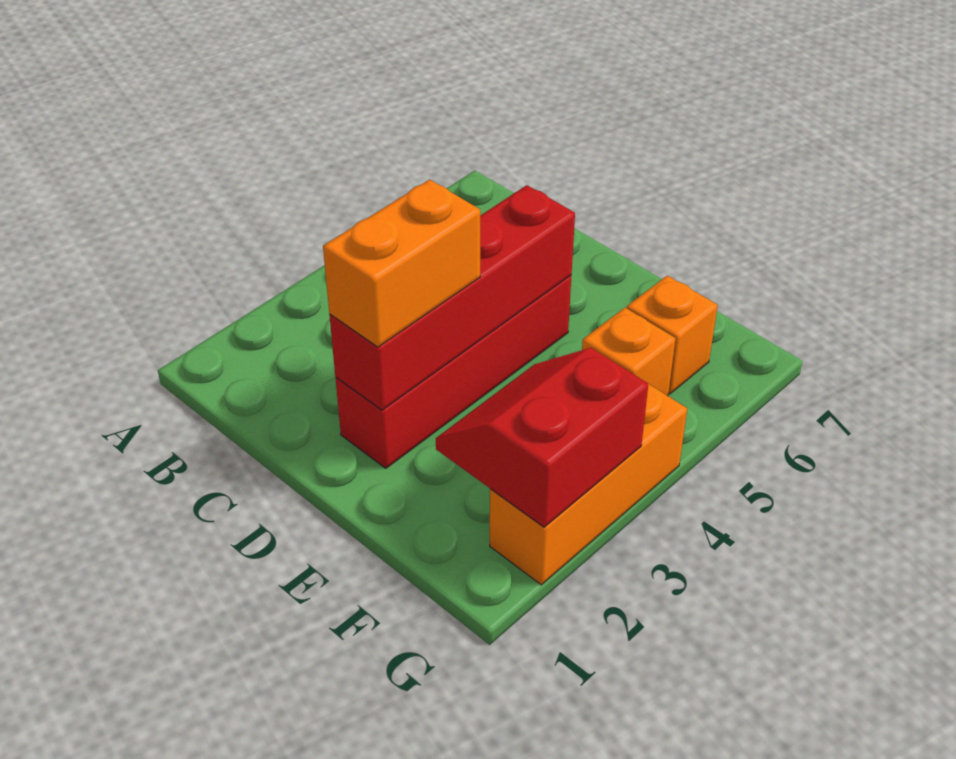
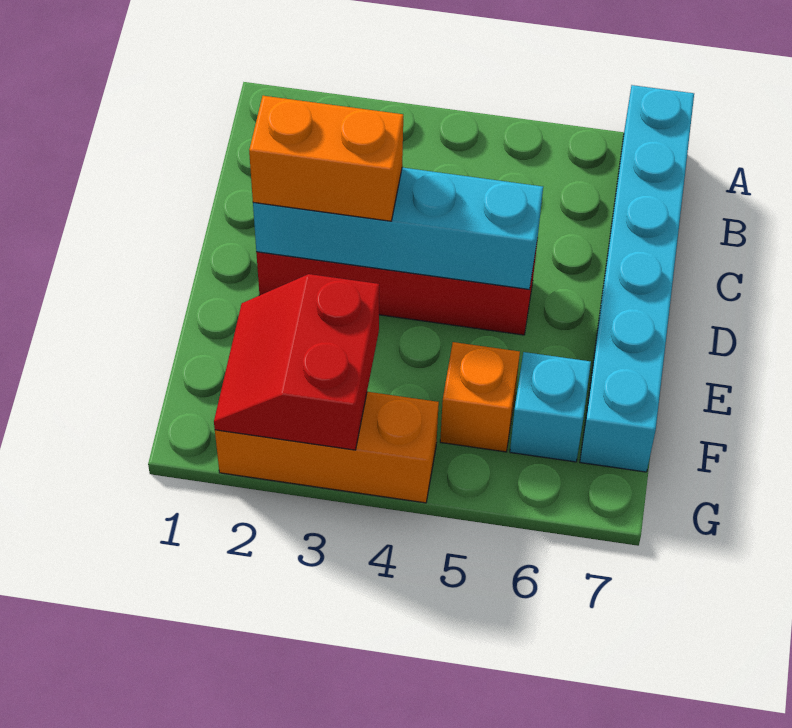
none -> cyan 1x6 brick [580,85,694,472]
red 1x4 brick [329,185,575,410] -> cyan 1x4 brick [253,168,543,290]
red 2x2 slope [436,348,648,527] -> red 2x2 slope turned to [214,274,379,450]
orange 1x1 brick [627,276,718,394] -> cyan 1x1 brick [510,352,591,462]

